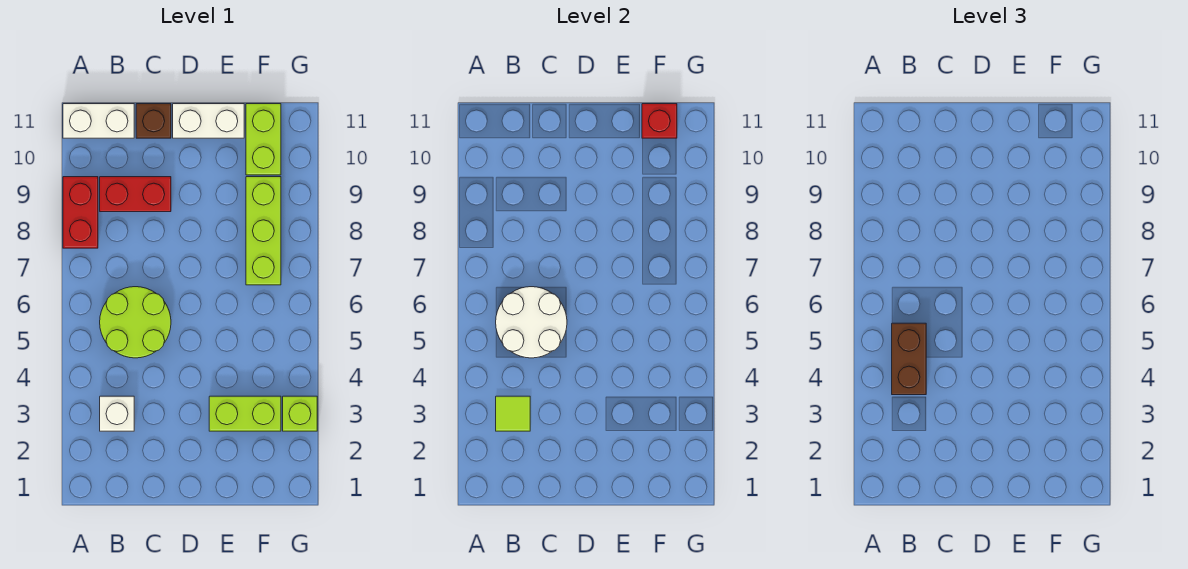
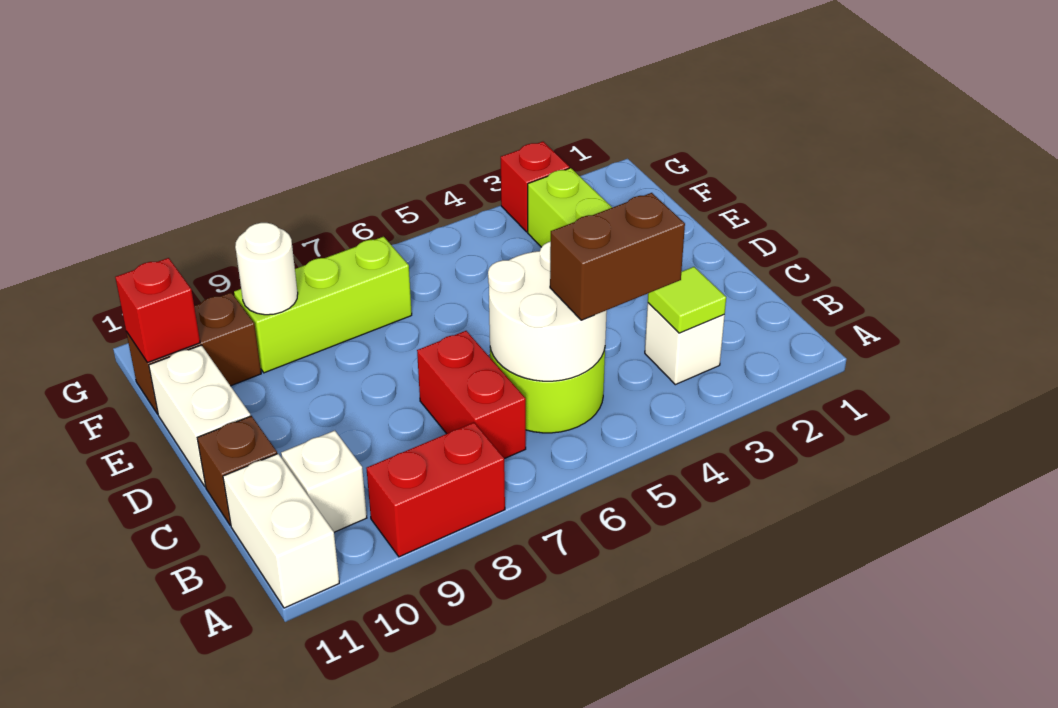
red 1x2 brick [100,177,171,212] -> red 1x2 brick moved to [417,331,526,459]
none -> white 1x1 brick [281,431,367,532]
none -> white 1x1 round brick [235,223,298,315]
lime 1x2 brick [246,104,281,175] -> brown 1x2 brick [126,293,261,414]
lime 1x1 brick [283,396,317,431] -> red 1x1 brick [501,142,569,232]

